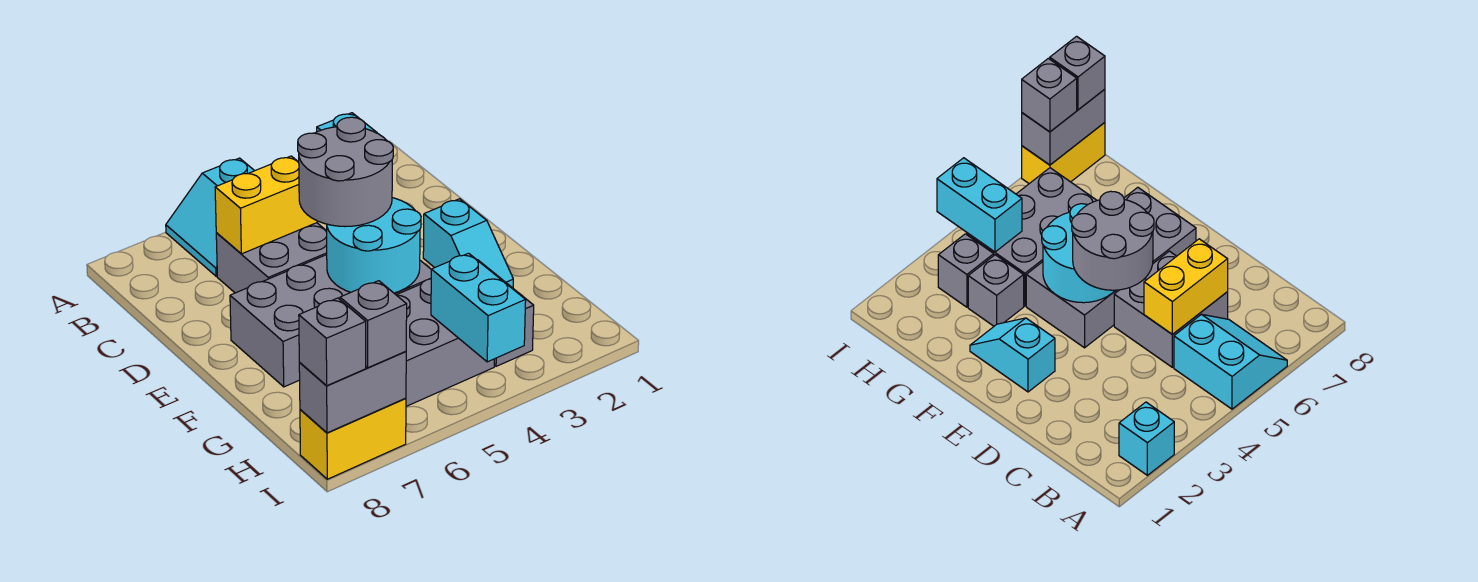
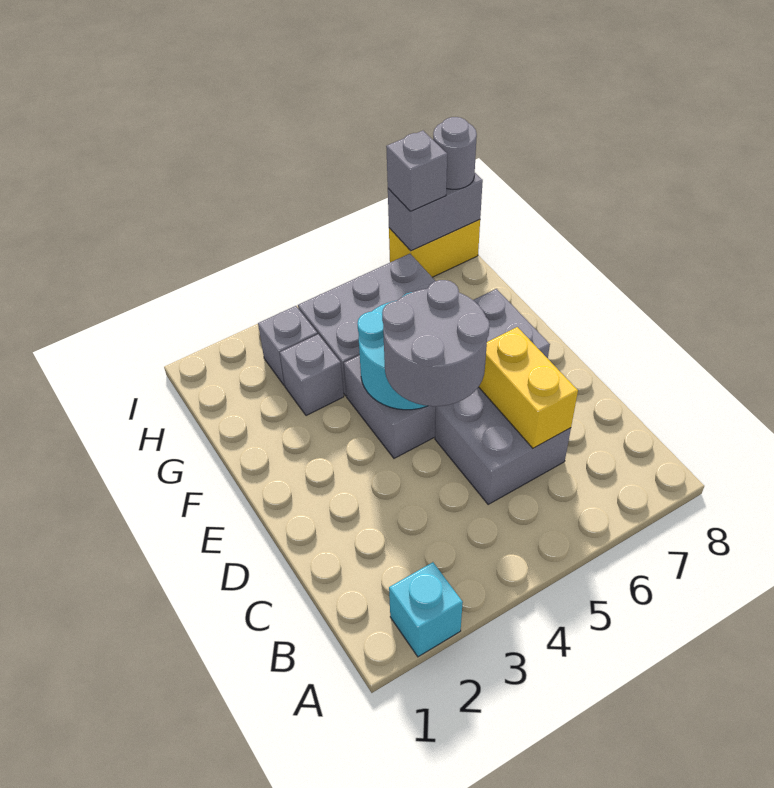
cyan 2x2 slope [166,158,254,276] -> none
yellow 1x2 brick [215,156,317,254] -> yellow 1x2 brick turned to [479,327,578,448]
cyan 1x2 slope [423,199,513,288] -> none
cyan 1x2 brick [431,253,526,362] -> none
grey 1x1 brick [299,298,366,386] -> grey 1x1 round brick [433,117,477,189]

